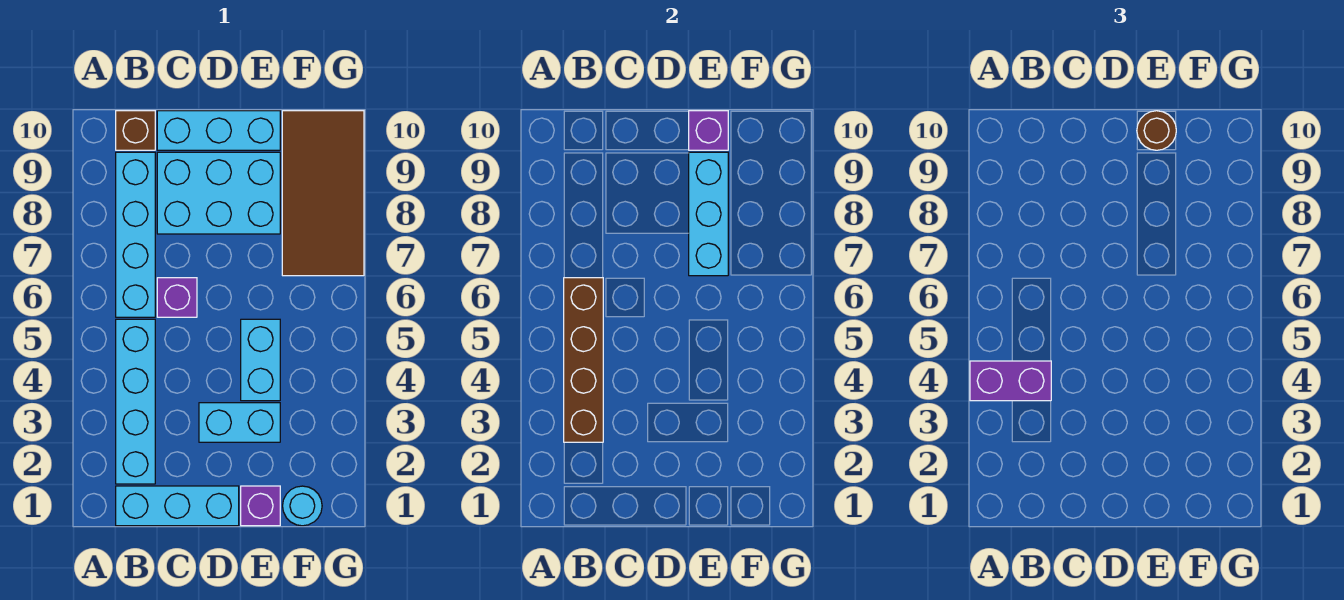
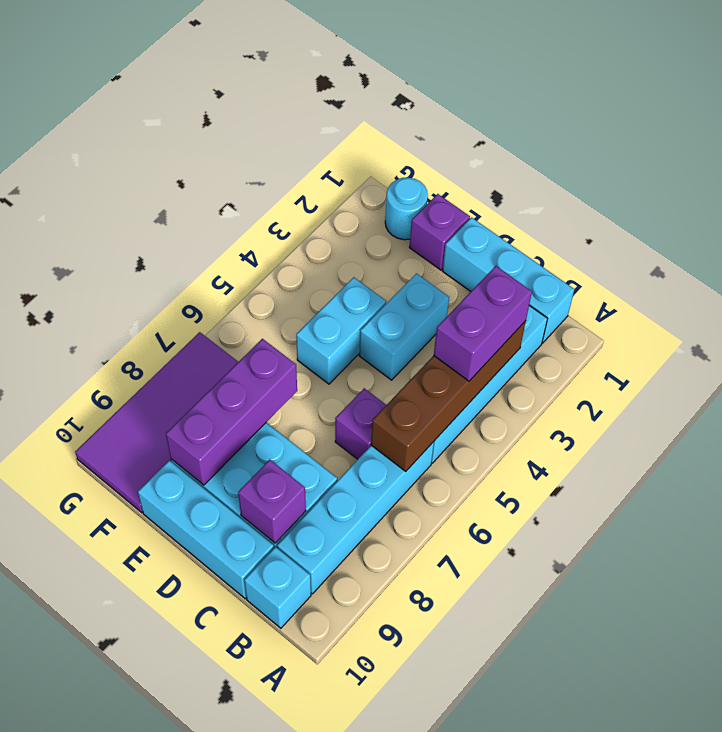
purple 1x2 brick [970,361,1051,401] -> purple 1x2 brick turned to [434,266,532,381]
brown 1x1 brick [116,111,155,150] -> cyan 1x1 brick [244,547,311,628]
cyan 1x2 brick [199,403,280,442] -> cyan 1x2 brick turned to [359,273,449,380]
cyan 1x3 brick [689,152,728,276] -> purple 1x3 brick [166,339,297,485]
purple 1x1 brick [689,111,728,150] -> purple 1x1 brick moved to [238,460,306,543]
brown 1x1 round brick [1137,111,1176,150] -> none
brown 2x4 tile [282,111,364,276] -> purple 2x4 tile [75,332,238,513]

